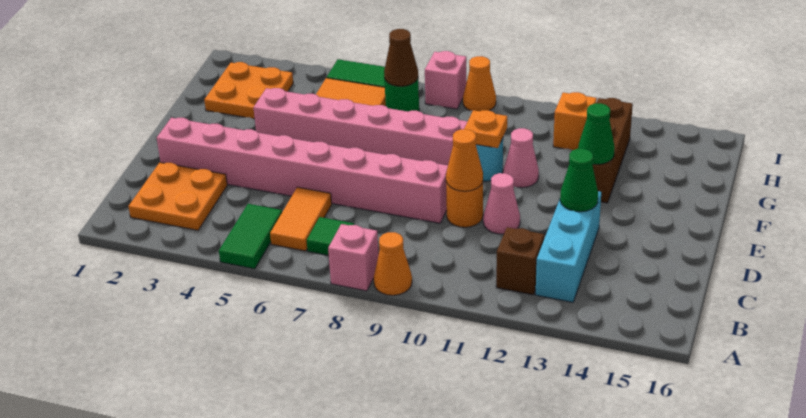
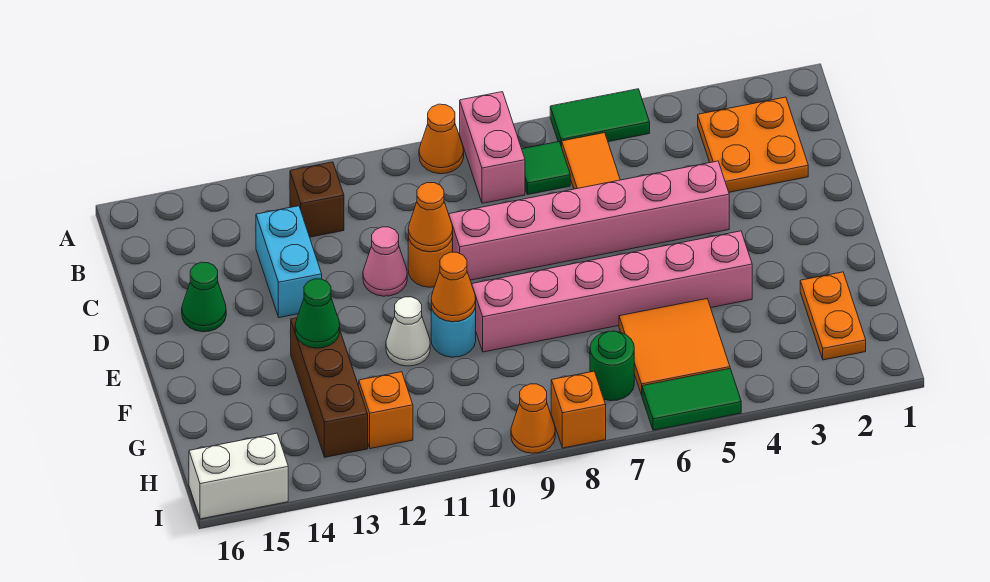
green 1x2 tile [219,204,282,269] -> green 1x2 tile turned to [550,89,650,147]
pink 1x1 brick [328,224,379,291] -> pink 1x2 brick [460,92,525,203]
cyan 1x3 brick [536,191,601,302] -> cyan 1x2 brick [256,206,322,318]
pink 1x8 brick [157,118,448,223] -> pink 1x6 brick [449,161,729,280]
green 1x1 cone [560,149,598,212] -> green 1x1 cone moved to [182,262,226,332]
orange 1x1 plate [464,110,507,148] -> orange 1x1 cone [431,252,476,322]
pink 1x1 cone [503,128,539,188] -> white 1x1 cone [386,297,430,366]
orange 2x2 plate [204,62,293,119] -> orange 1x2 plate [800,272,866,360]
brown 1x1 cone [384,29,418,86] -> none
pink 1x1 brick [425,51,467,109] -> orange 1x1 brick [551,371,606,448]
none -> white 1x2 brick [189,433,288,519]

